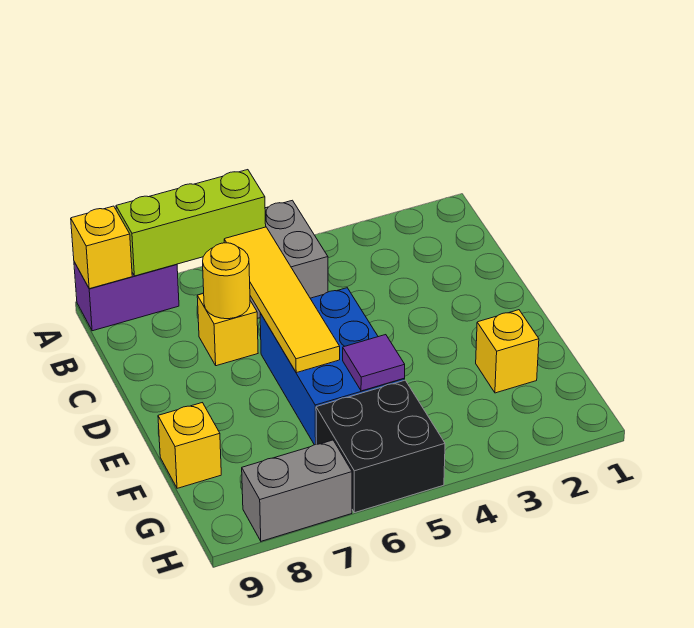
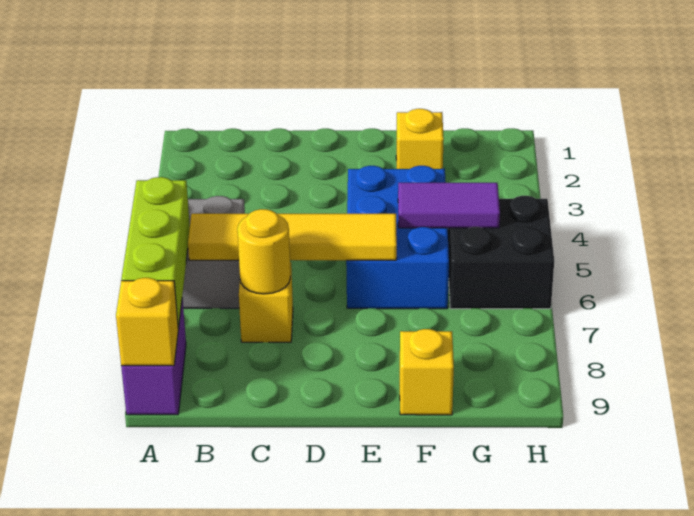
blue 2x3 brick [260,288,404,445] -> blue 2x3 brick turned to [346,166,449,309]
purple 1x1 tile [343,335,405,391] -> purple 1x2 tile [398,183,500,228]
grey 1x2 brick [242,440,352,541] -> none

